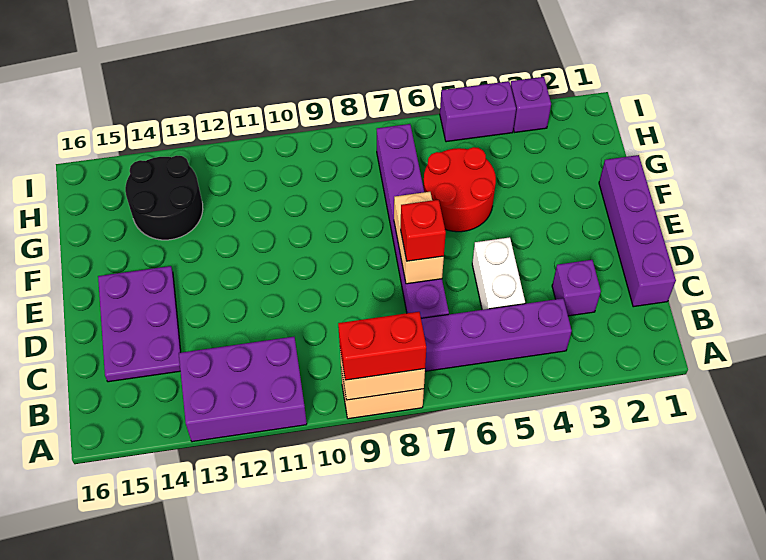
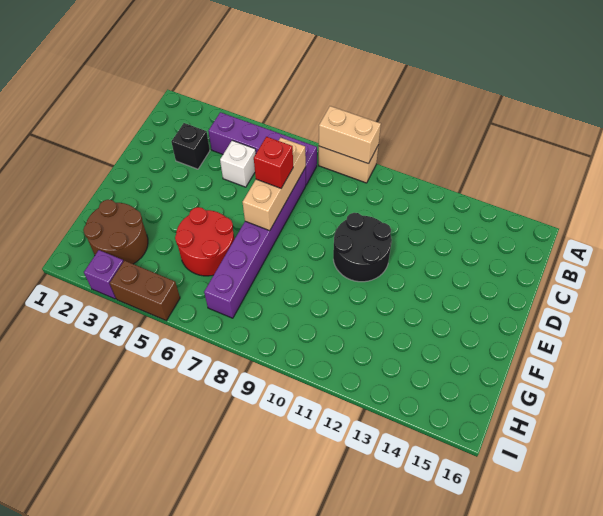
red 1x2 brick [338,312,426,380] -> none
purple 2x3 brick [179,337,307,442] -> none
purple 1x4 brick [599,155,676,307] -> none
purple 1x1 brick [552,260,601,316] -> black 1x1 brick [171,123,210,169]
white 1x2 brick [472,237,525,310] -> white 1x1 brick [220,141,256,187]
purple 2x3 plate [98,266,181,382] -> none
tan 1x2 brick [394,192,444,284] -> tan 1x3 brick [243,138,306,231]
none -> brown 2x2 round brick [83,200,148,264]
black 2x2 round brick [125,156,203,240] -> black 2x2 round brick moved to [333,213,392,282]
purple 1x2 brick [440,81,516,142] -> brown 1x2 brick [110,260,180,321]

